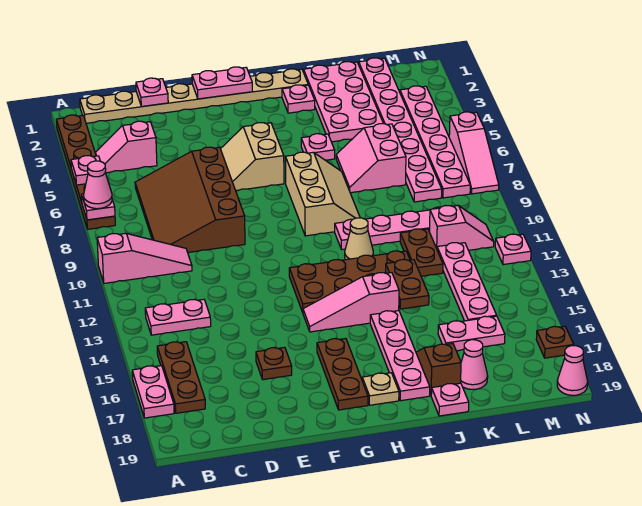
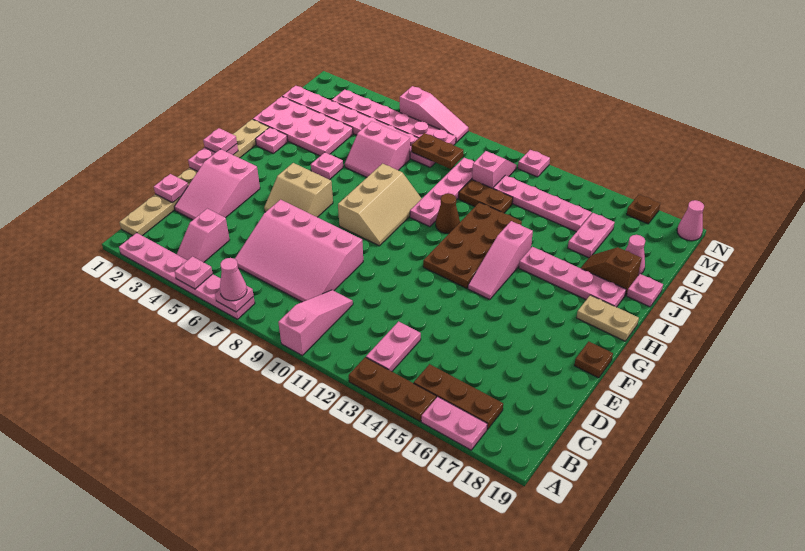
brown 1x6 plate [56,115,115,229] -> pink 1x6 plate [119,233,255,319]
brown 3x4 slope [135,147,245,252] -> pink 3x4 slope [235,200,363,302]
none -> pink 2x3 slope [174,149,260,220]
brown 1x1 plate [256,347,292,380] -> brown 1x1 plate moved to [574,342,613,378]
none -> pink 1x1 plate [203,128,237,152]
brown 1x3 plate [317,338,368,410] -> brown 1x3 plate moved to [349,357,436,421]
tan 2x3 slope [285,152,360,236] -> tan 2x3 slope turned to [338,164,422,246]
tan 1x1 plate [362,373,399,405] -> tan 1x2 plate [577,295,639,341]
tan 1x1 cone [345,218,373,260] -> brown 1x1 cone [436,193,460,233]
brown 1x2 plate [386,260,429,309] -> brown 1x2 plate moved to [411,133,463,169]

